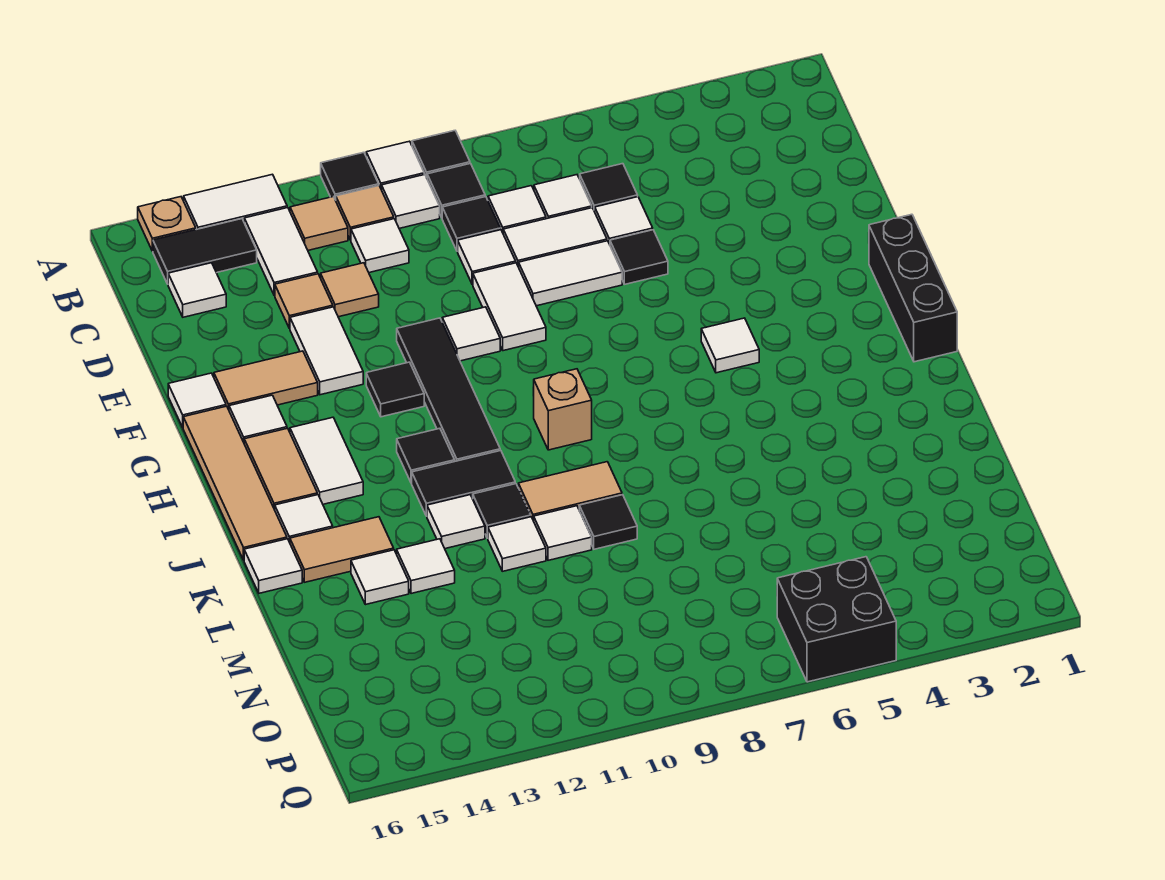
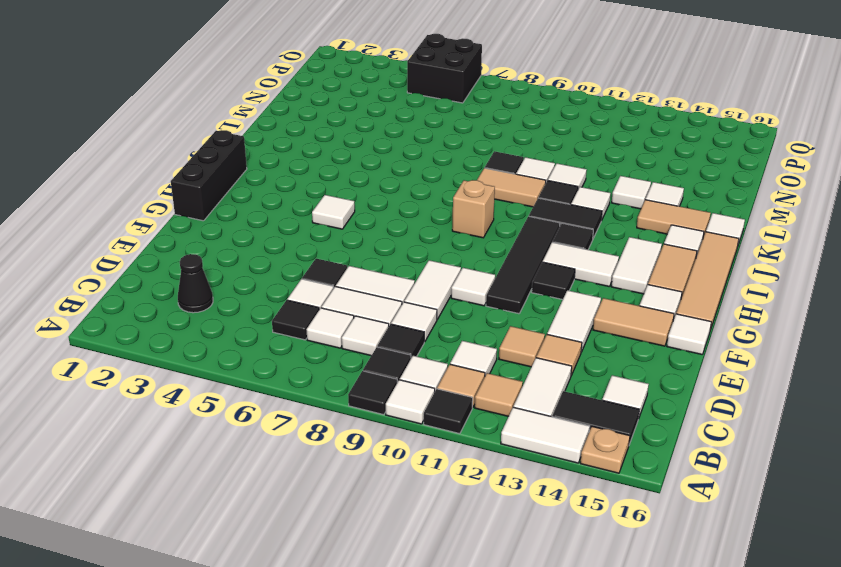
none -> black 1x1 cone [178,254,213,313]
none -> white 1x2 tile [543,242,619,287]

